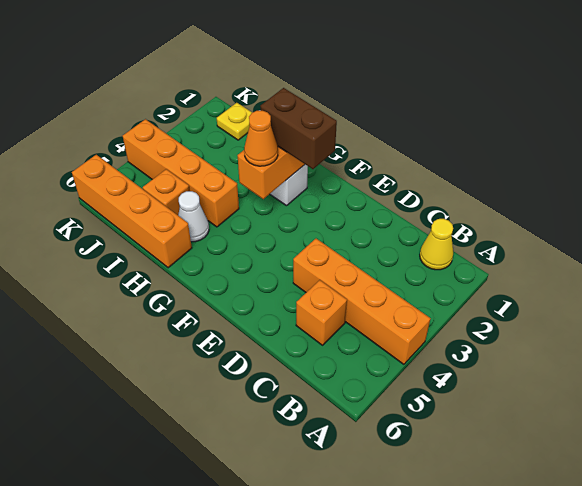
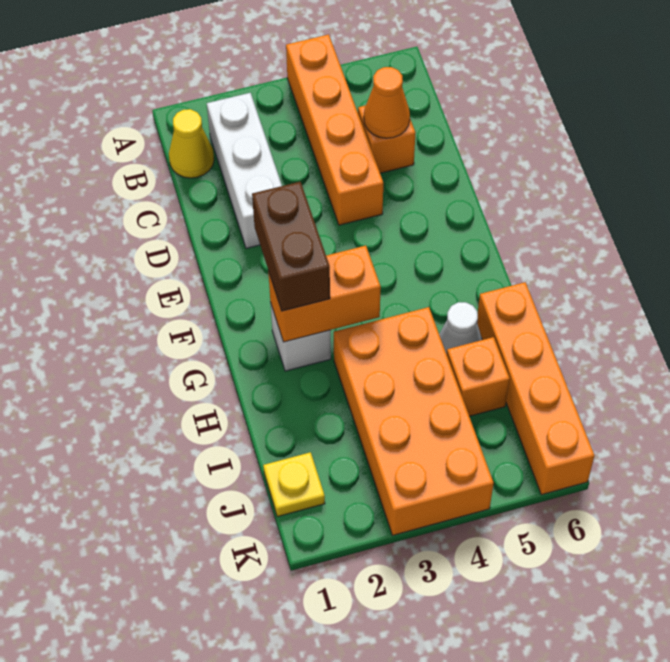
none -> white 1x3 brick [207,93,282,248]
orange 1x1 cone [244,111,278,166] -> orange 1x1 cone moved to [364,67,410,138]
orange 1x4 brick [123,119,239,227] -> orange 2x4 brick [334,307,494,535]

